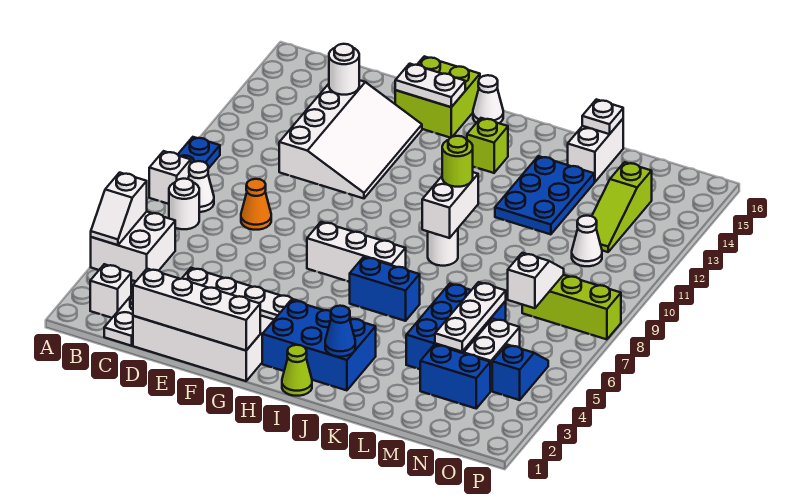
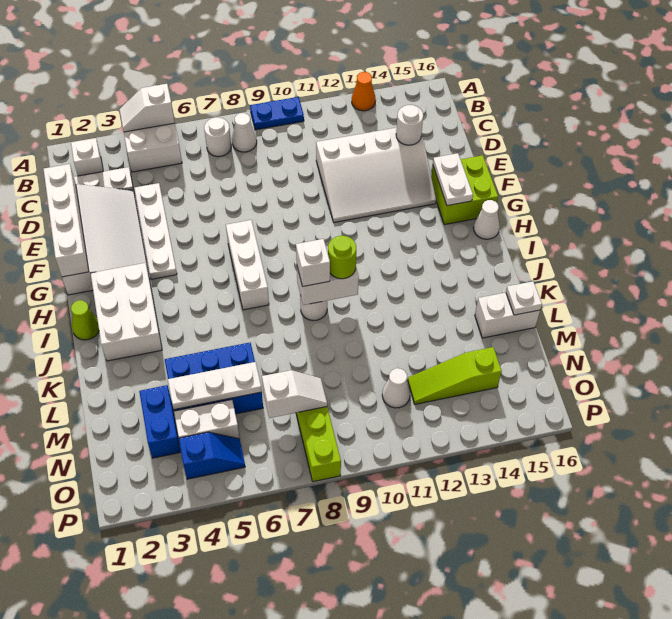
white 1x1 brick [149,151,191,204] -> white 1x1 brick moved to [296,239,330,287]
orange 1x1 cone [241,179,271,230] -> orange 1x1 cone moved to [352,72,376,111]
blue 2x3 brick [262,300,376,390] -> white 2x3 brick [91,263,162,361]
blue 1x2 brick [350,257,420,321] -> none
lime 1x1 brick [467,118,508,173] -> none
blue 1x1 cone [325,306,355,357] -> none
blue 2x3 plate [495,156,594,234] -> none

